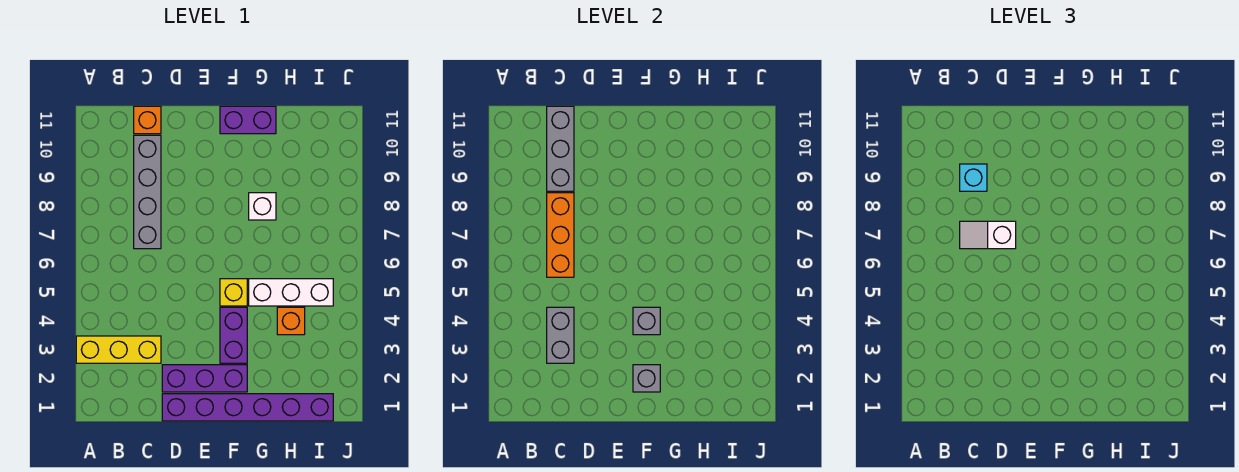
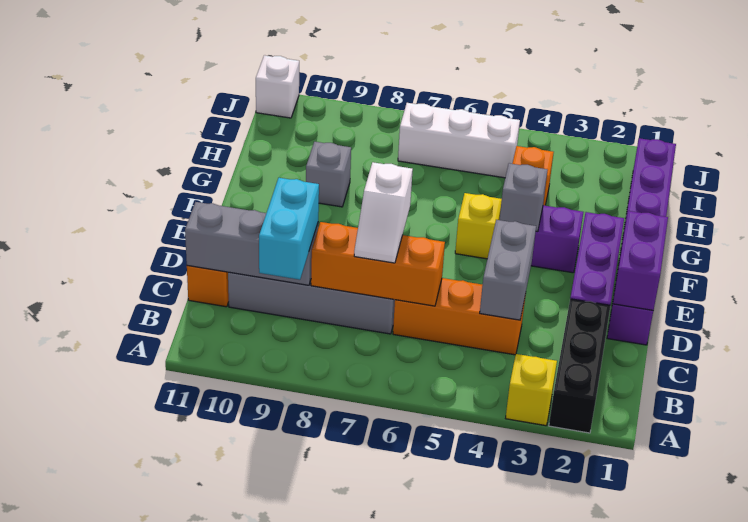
none -> black 1x3 brick [549,299,611,433]
yellow 1x3 brick [76,336,161,363] -> yellow 1x1 brick [506,354,557,426]
grey 1x2 brick [547,307,574,363] -> grey 1x2 brick turned to [480,220,536,320]
none -> orange 1x3 brick [393,278,526,355]
cyan 1x1 brick [960,164,987,191] -> cyan 1x2 brick [259,178,319,280]
grey 1x1 brick [633,365,660,392] -> grey 1x1 brick moved to [306,142,351,207]
purple 1x2 brick [220,106,276,134] -> purple 1x2 brick moved to [613,211,668,310]
white 1x3 brick [249,279,333,306] -> white 1x3 brick turned to [398,103,520,178]
white 1x1 brick [249,193,276,220] -> white 1x1 brick moved to [256,55,299,118]

